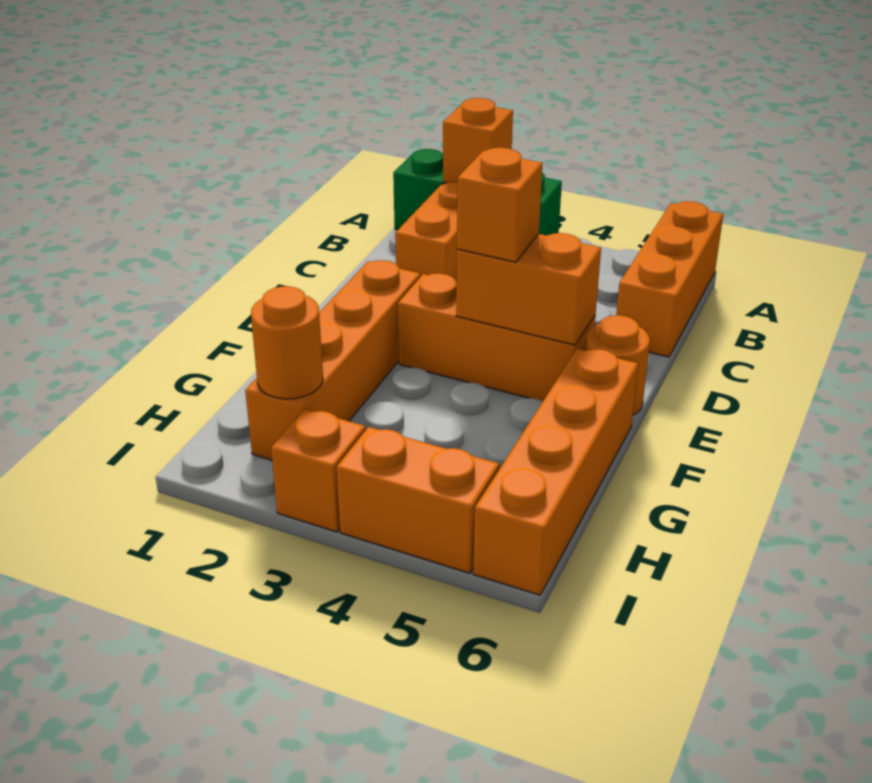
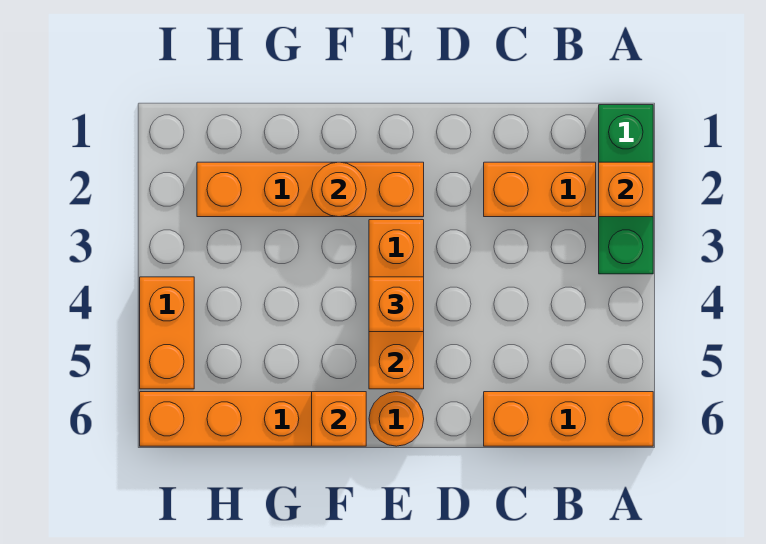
orange 1x1 round brick [251,286,323,399] -> orange 1x1 round brick moved to [312,162,366,217]
orange 1x1 brick [271,409,365,532] -> orange 1x1 brick moved to [312,392,366,446]

